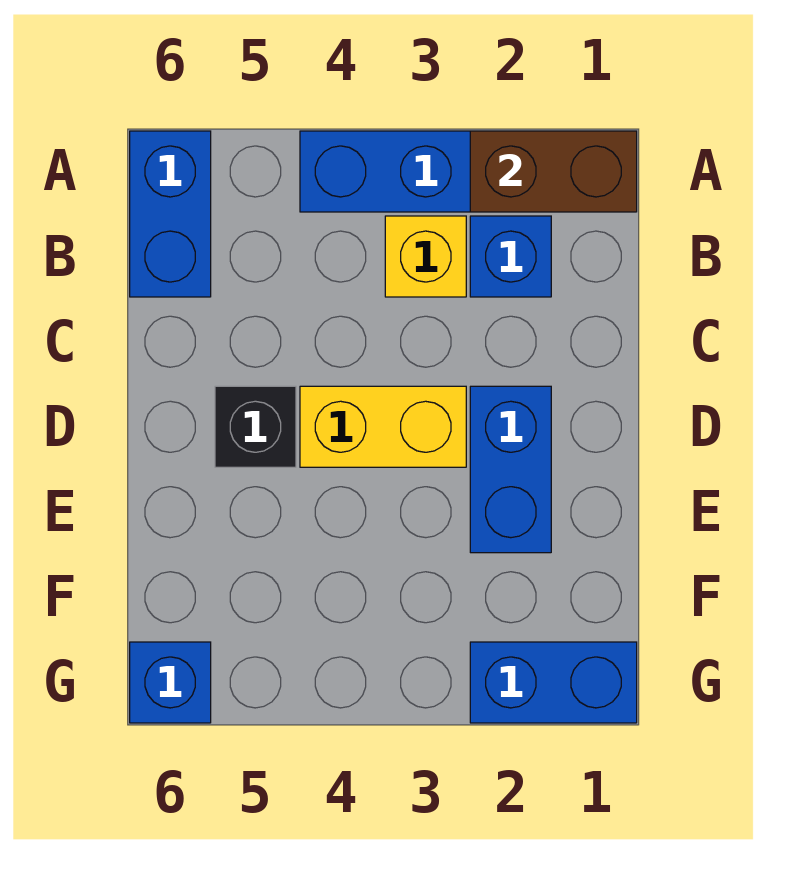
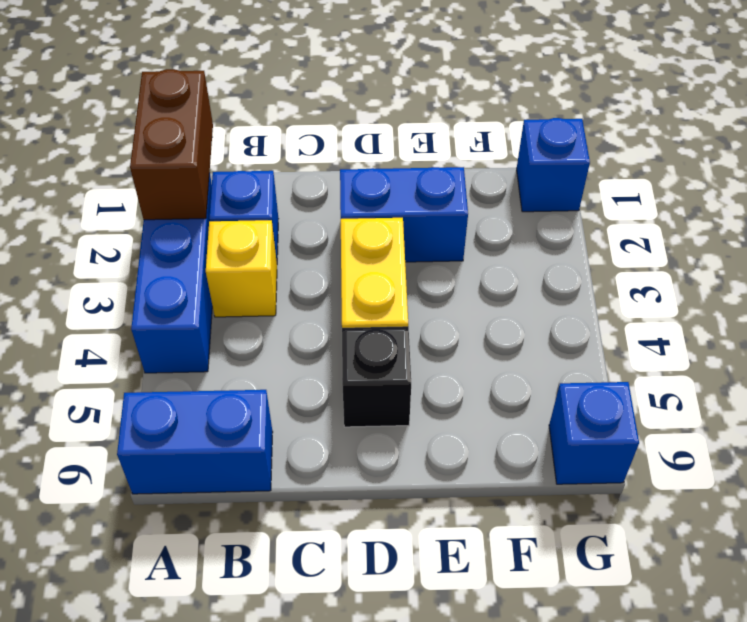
blue 1x2 brick [470,642,637,723] -> blue 1x1 brick [517,118,590,212]

